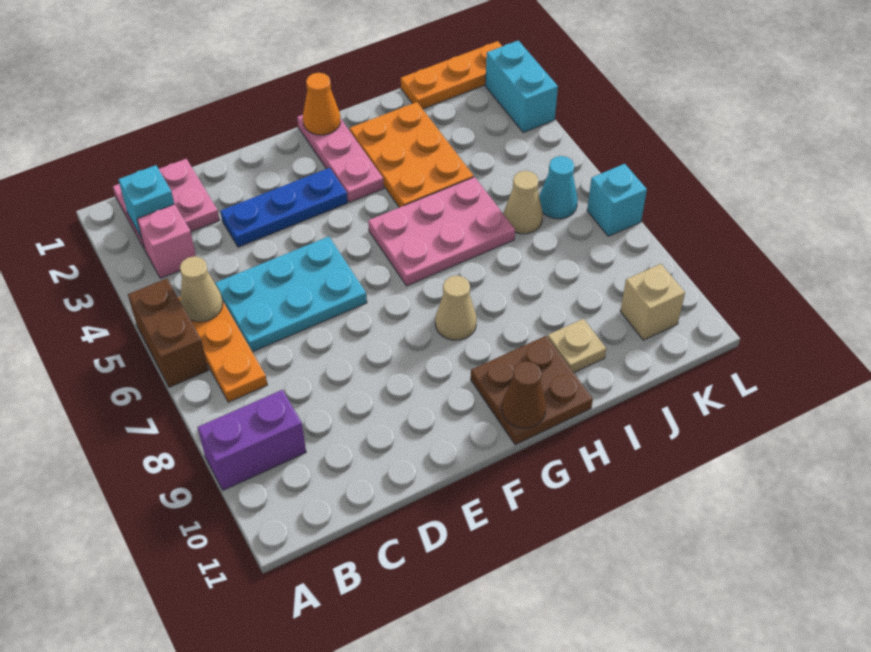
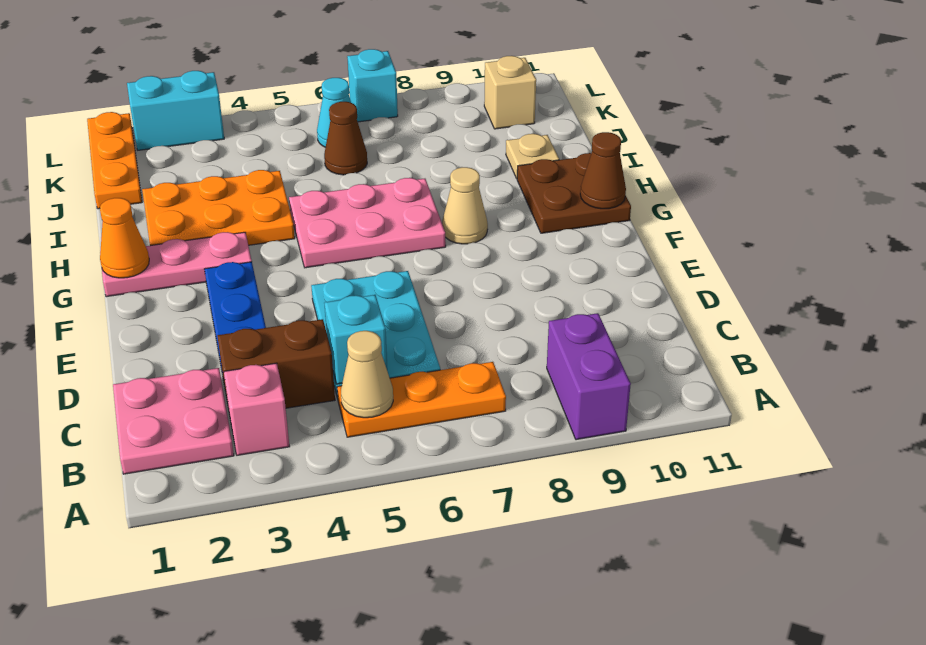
brown 1x2 brick [128,279,208,387] -> brown 1x2 brick moved to [217,319,335,409]
cyan 1x1 brick [118,165,174,238] -> cyan 1x1 brick moved to [325,295,387,384]
pink 2x3 plate [368,177,515,286] -> pink 2x3 plate turned to [289,178,446,268]
tan 1x1 cone [504,171,543,234] -> brown 1x1 cone [324,102,367,175]

